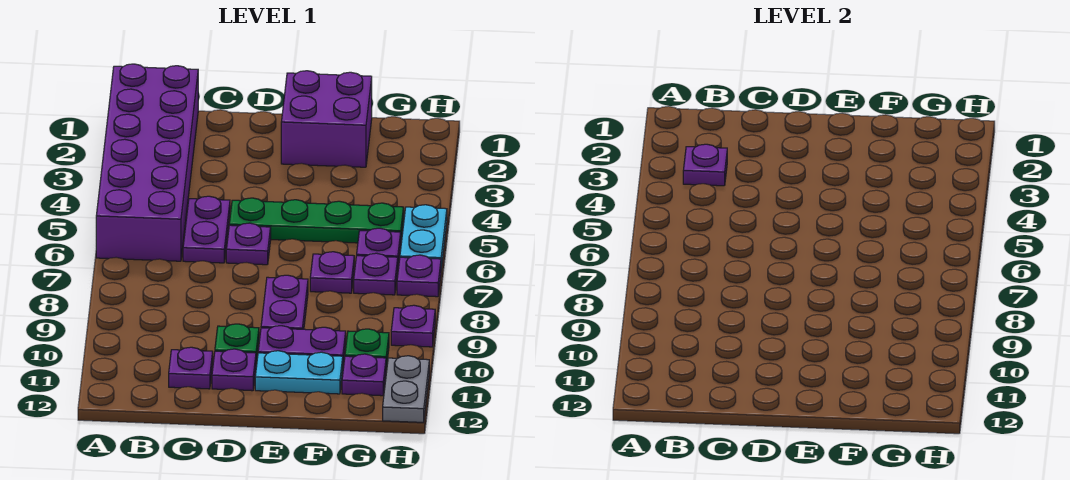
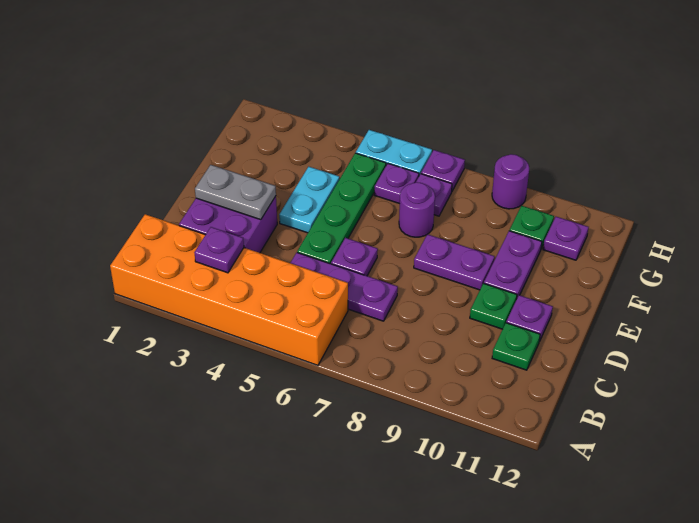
purple 2x6 brick [96,64,198,261] -> orange 2x6 brick [110,214,348,365]
purple 1x2 plate [183,196,230,263] -> purple 1x3 plate [291,253,398,321]
purple 1x1 plate [169,347,213,389] -> green 1x1 plate [492,323,540,370]
purple 2x2 brick [281,71,372,167] -> purple 2x2 brick moved to [179,196,277,253]
cyan 1x2 plate [255,351,343,394] -> cyan 1x2 plate moved to [279,167,339,233]
purple 1x1 plate [310,252,354,293] -> purple 1x1 round brick [399,182,435,237]
purple 1x1 plate [391,305,435,347] -> purple 1x1 round brick [492,154,529,209]
grey 1x2 plate [383,356,429,422] -> grey 1x2 plate moved to [195,165,276,220]

